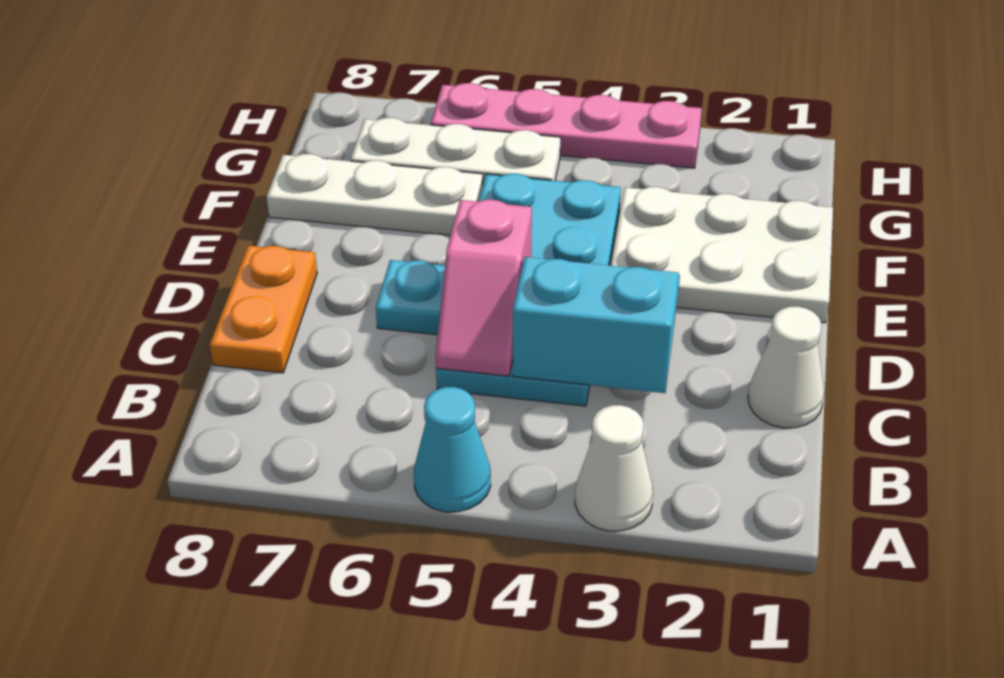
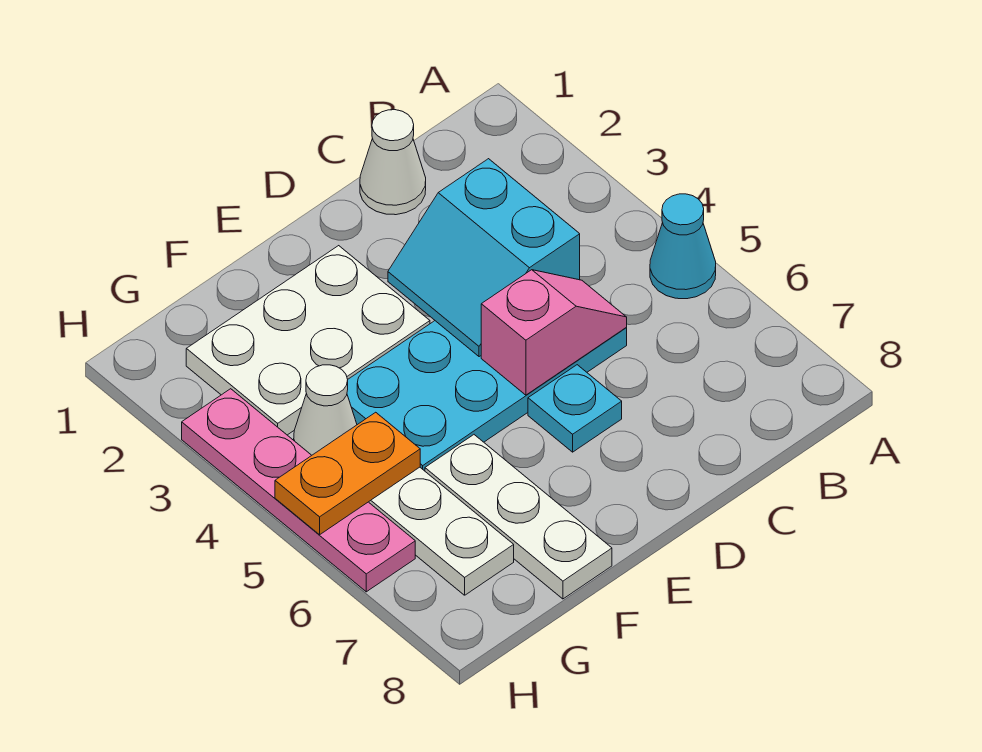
white 1x1 cone [575,405,653,531] -> white 1x1 cone moved to [294,365,357,455]
orange 1x2 plate [210,246,317,373] -> orange 1x2 plate moved to [275,412,420,535]
white 2x3 plate [611,187,833,323] -> white 2x3 plate turned to [186,246,430,435]

